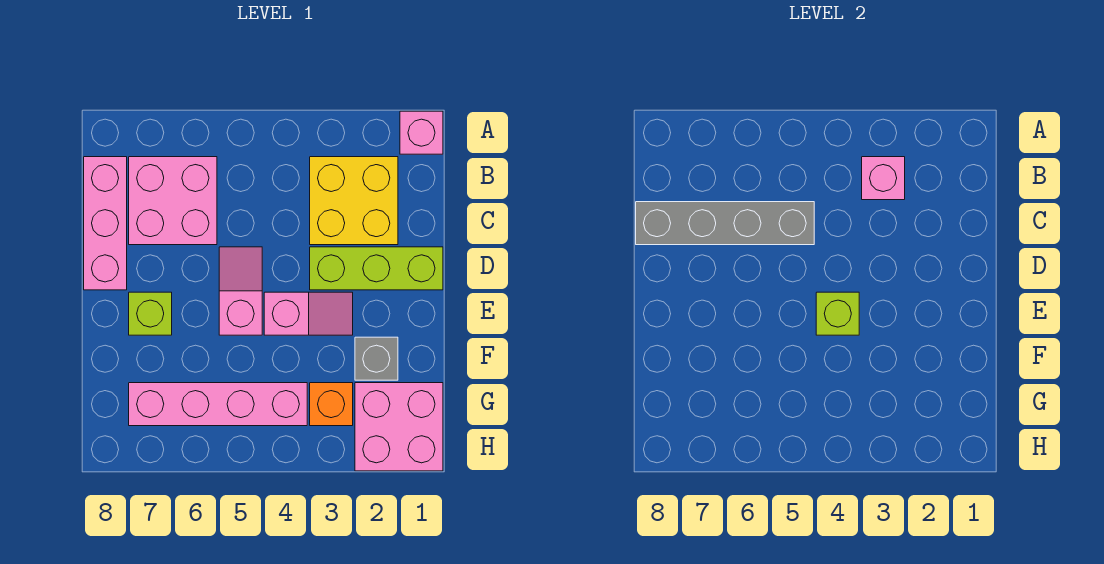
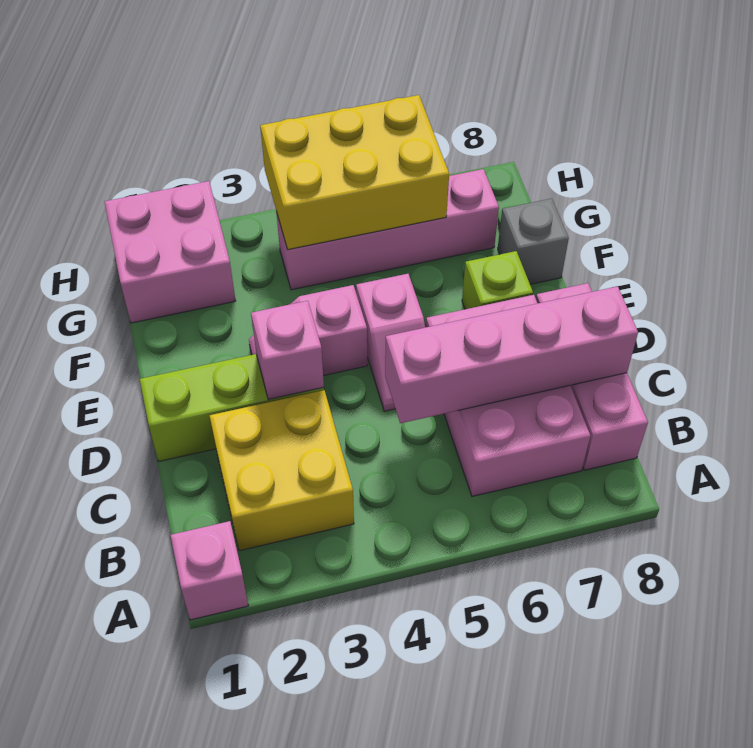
pink 1x1 brick [862,157,905,200] -> pink 1x1 brick moved to [251,301,324,399]
pink 2x2 brick [129,157,217,245] -> pink 2x3 brick [426,295,590,496]
grey 1x4 brick [636,202,814,245] -> pink 1x4 brick [385,286,638,423]
lime 1x1 brick [816,292,859,335] -> none
grey 1x1 brick [355,337,398,380] -> grey 1x1 brick moved to [498,199,569,284]
orange 1x1 brick [310,383,353,426] -> none
none -> yellow 2x3 brick [260,95,449,250]

